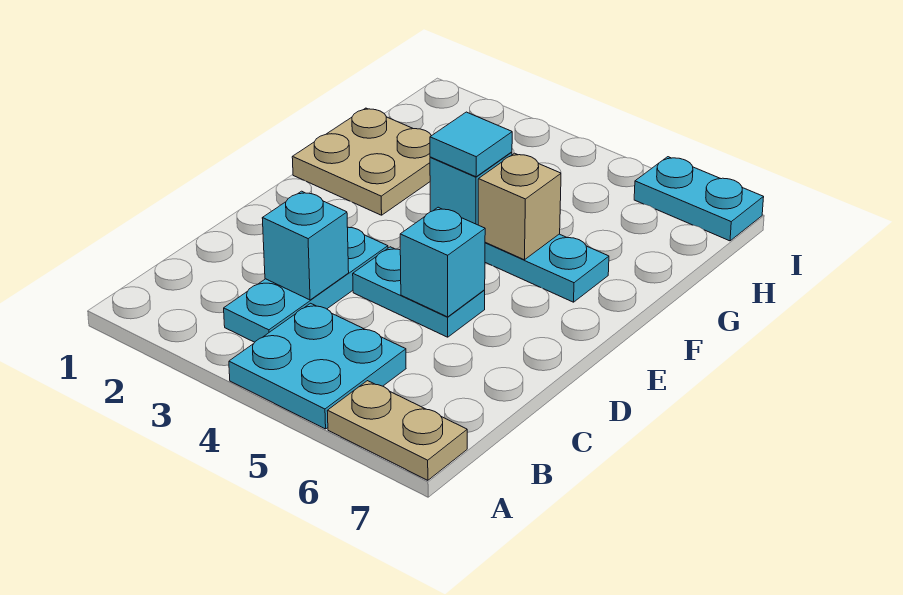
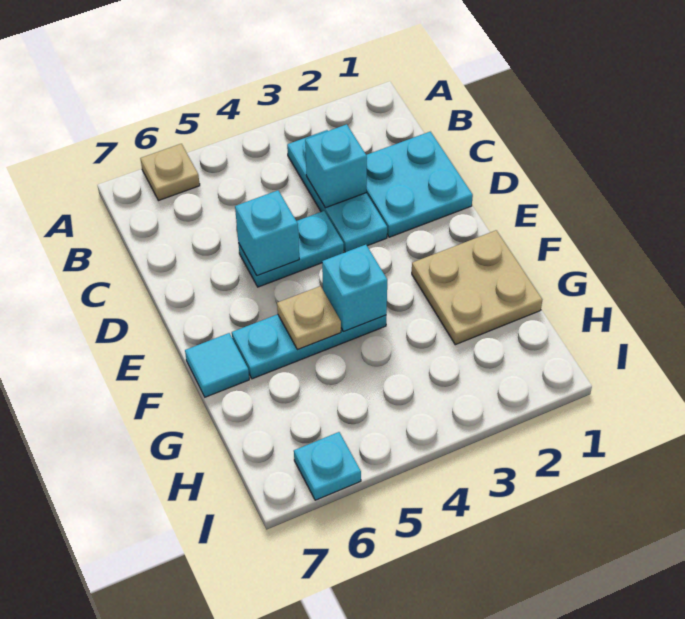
cyan 2x2 plate [229,303,406,429] -> cyan 2x2 plate moved to [366,132,473,237]
tan 1x2 plate [327,381,467,480] -> tan 1x1 plate [140,144,200,201]
cyan 1x1 tile [430,112,512,177] -> cyan 1x1 tile moved to [185,333,249,397]
tan 1x1 brick [478,153,561,260] -> tan 1x1 plate [277,286,341,350]
cyan 1x2 plate [634,157,764,241] -> cyan 1x1 plate [294,432,361,500]

